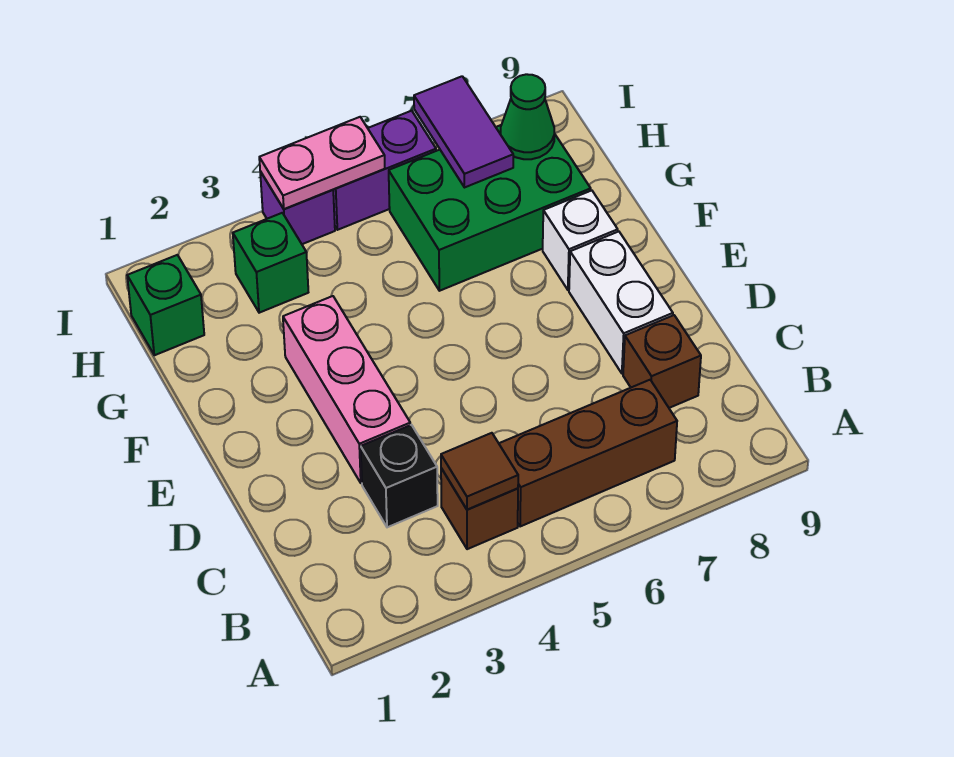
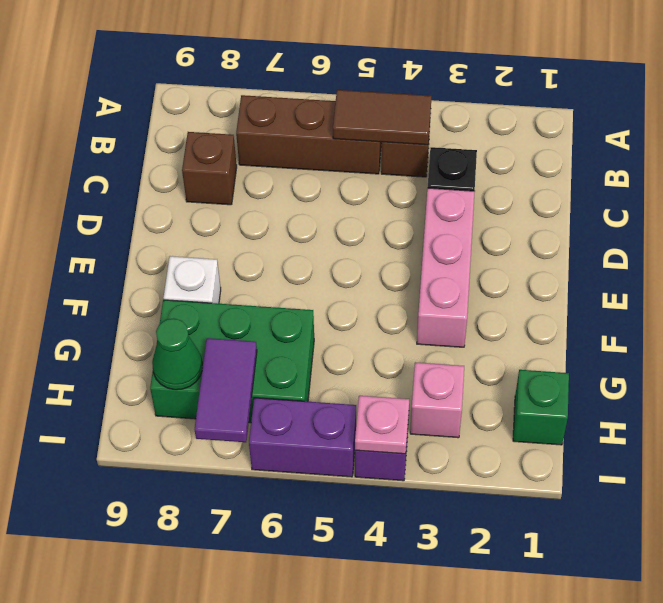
brown 1x1 tile [441,433,518,510] -> brown 1x2 tile [333,90,432,145]
white 1x2 brick [569,232,673,374] -> none
green 1x1 brick [233,213,308,313] -> pink 1x1 brick [410,362,464,438]
pink 1x2 plate [259,117,385,209] -> pink 1x1 plate [355,396,409,454]

